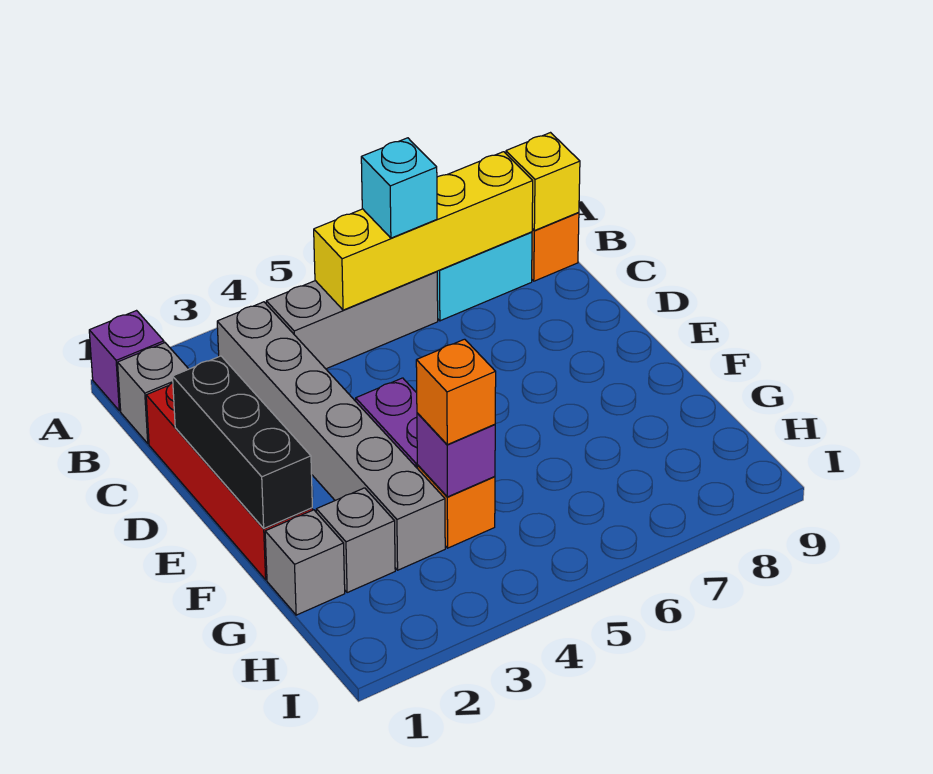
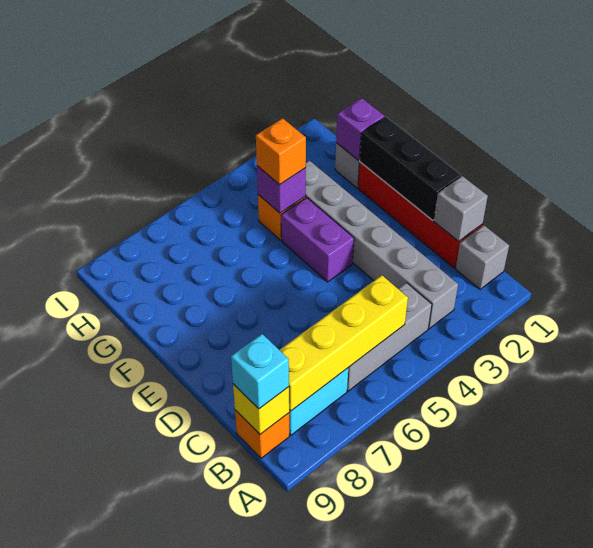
purple 1x1 brick [89,311,164,411] -> purple 1x1 brick moved to [336,98,385,161]
cyan 1x1 brick [361,138,437,238] -> cyan 1x1 brick moved to [231,334,289,409]
grey 1x1 brick [316,488,395,593] -> grey 1x1 brick moved to [434,176,488,241]

